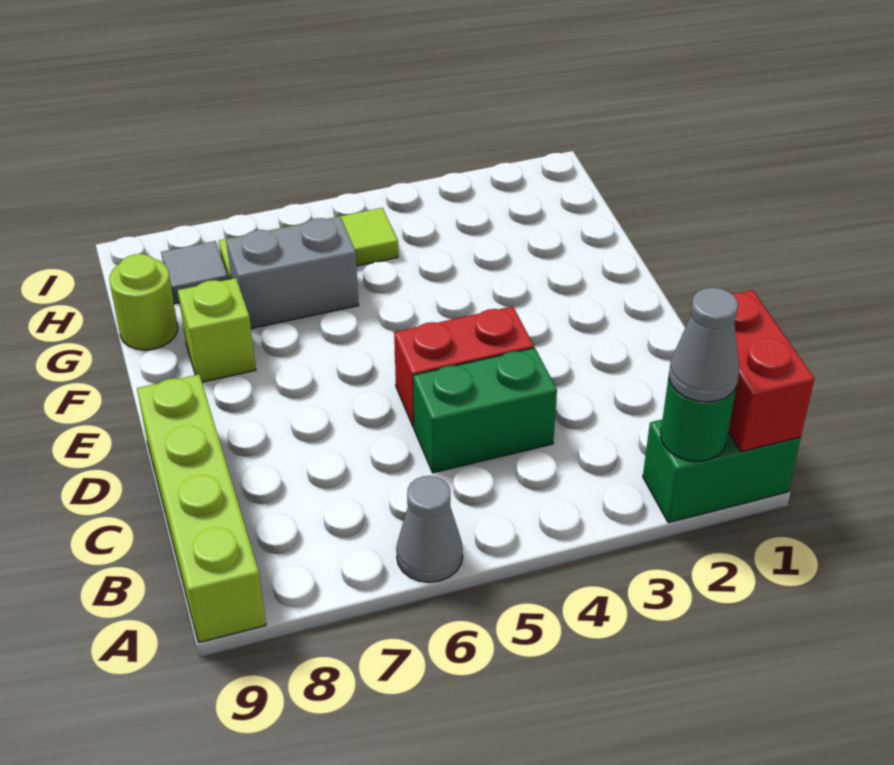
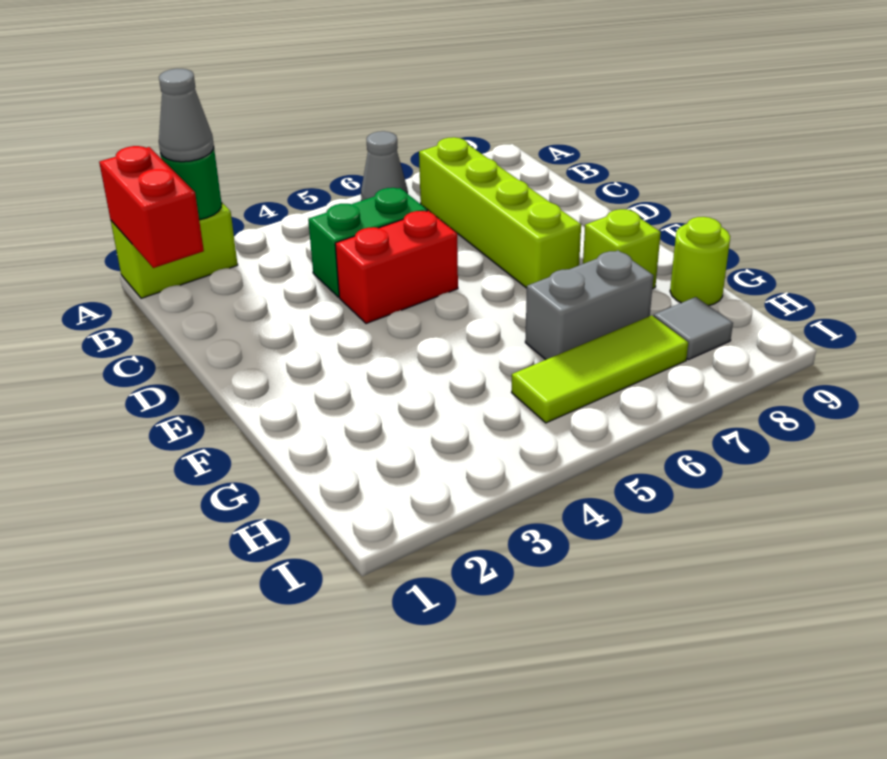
green 1x2 brick [643,420,801,523] -> lime 1x2 brick [111,202,238,298]
lime 1x4 brick [137,375,266,643] -> lime 1x4 brick moved to [419,137,581,288]

